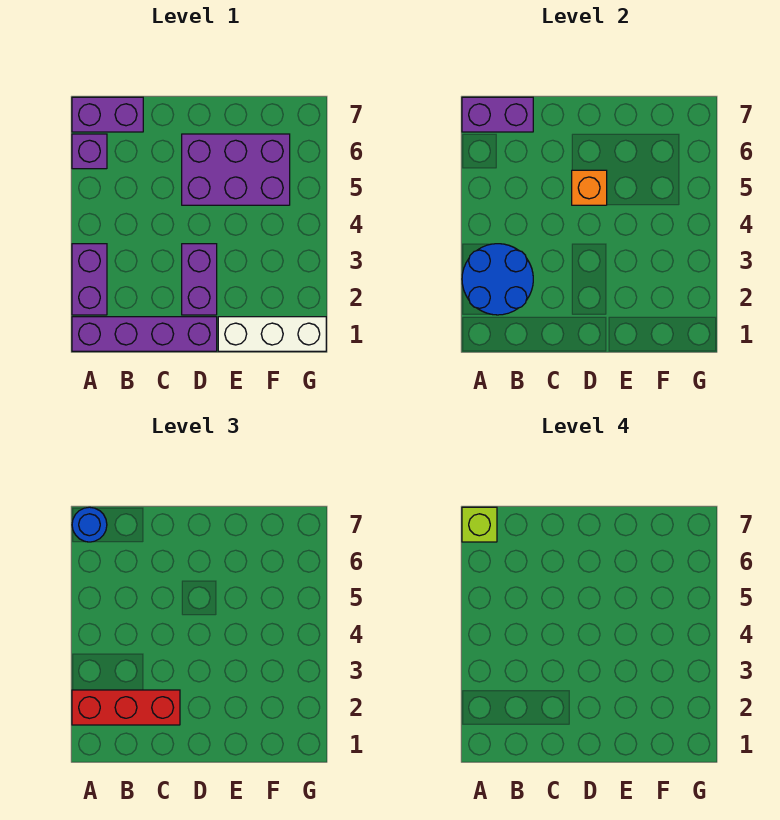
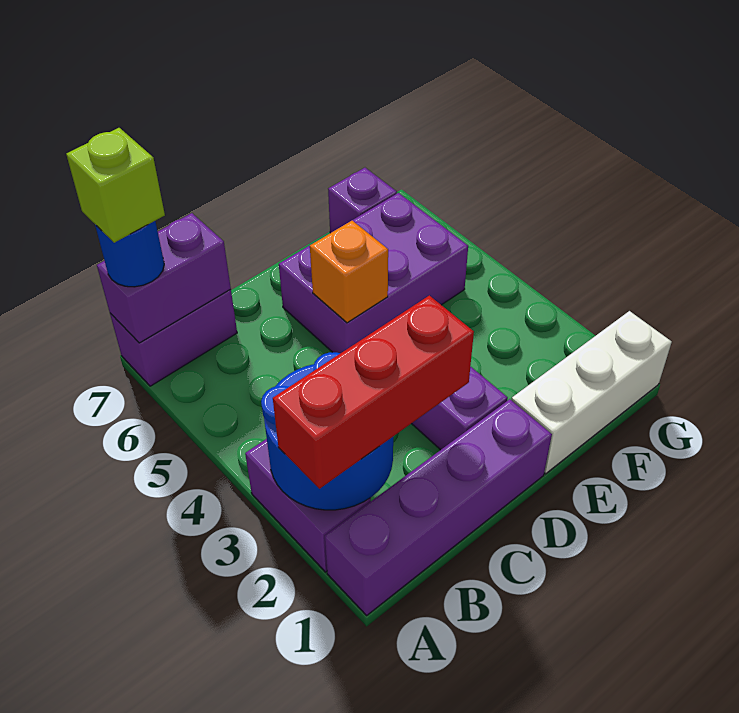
purple 1x1 brick [72,134,107,169] -> purple 1x1 brick moved to [328,168,397,233]

